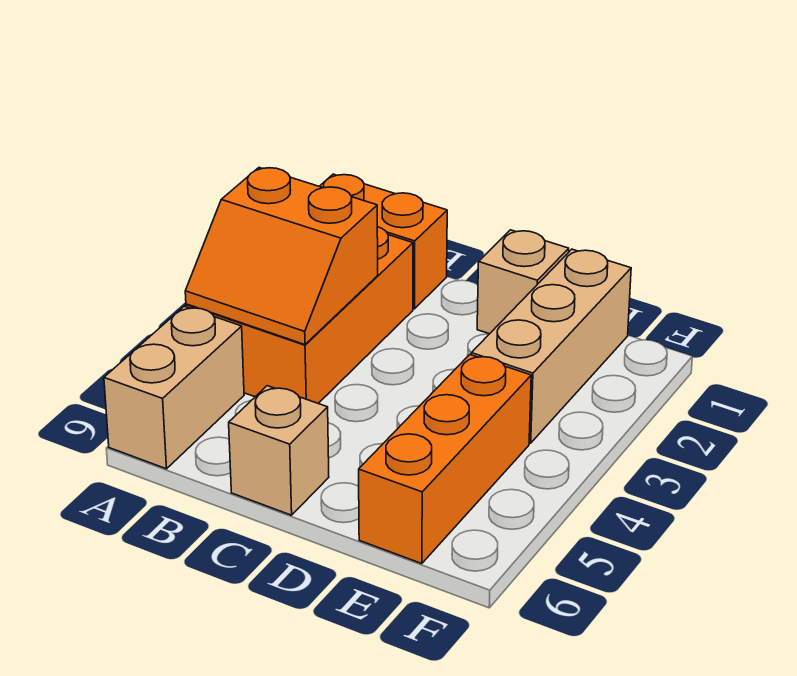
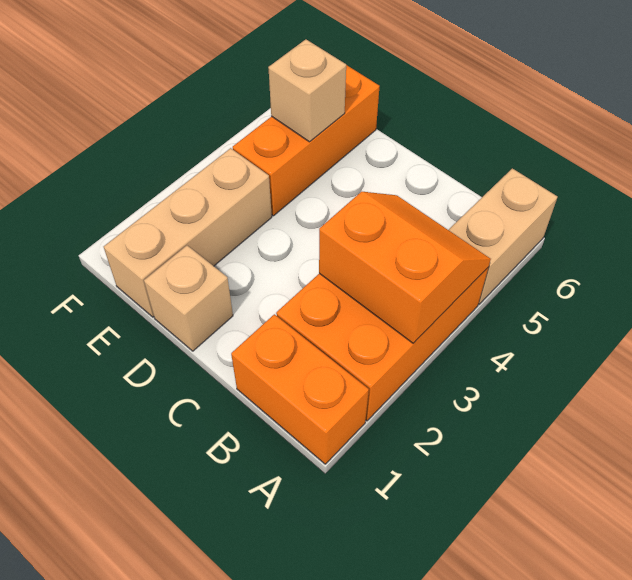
tan 1x1 brick [229,386,329,515] -> tan 1x1 brick moved to [268,39,346,142]

